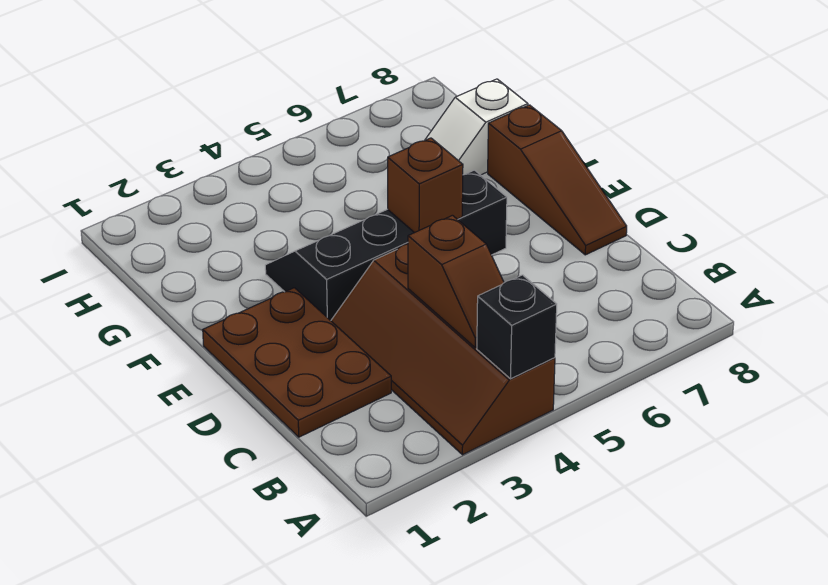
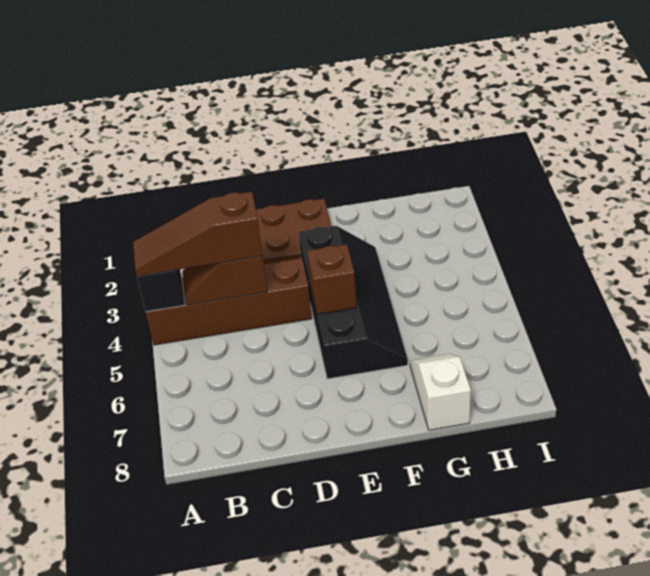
brown 1x3 slope [488,105,627,255] -> brown 1x3 slope moved to [133,192,262,276]

